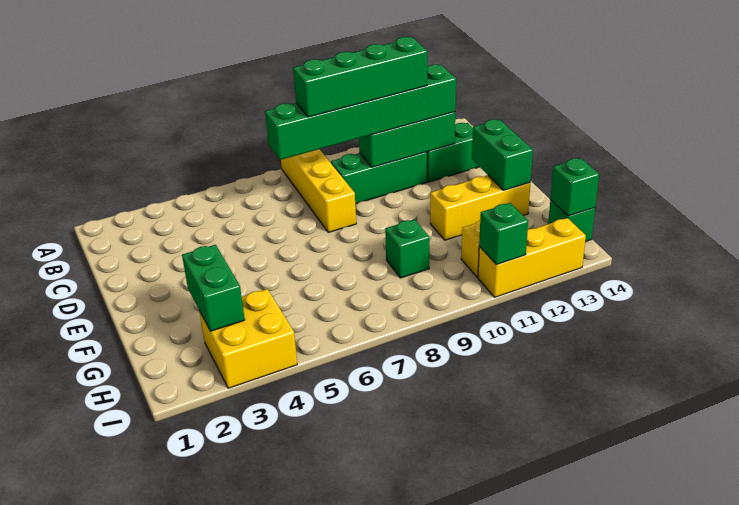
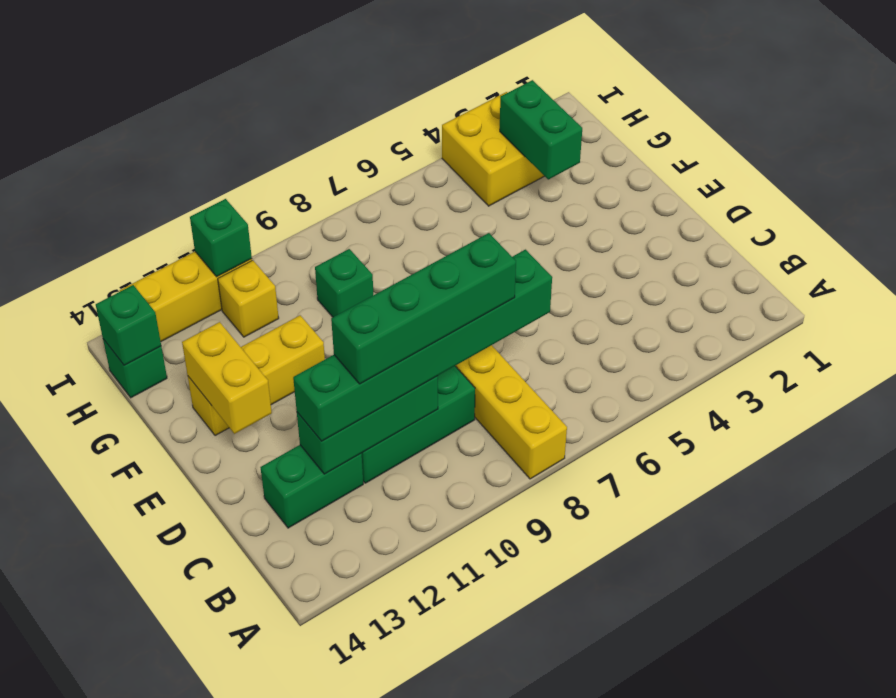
green 1x2 brick [472,119,533,190] -> yellow 1x2 brick [182,322,272,434]

